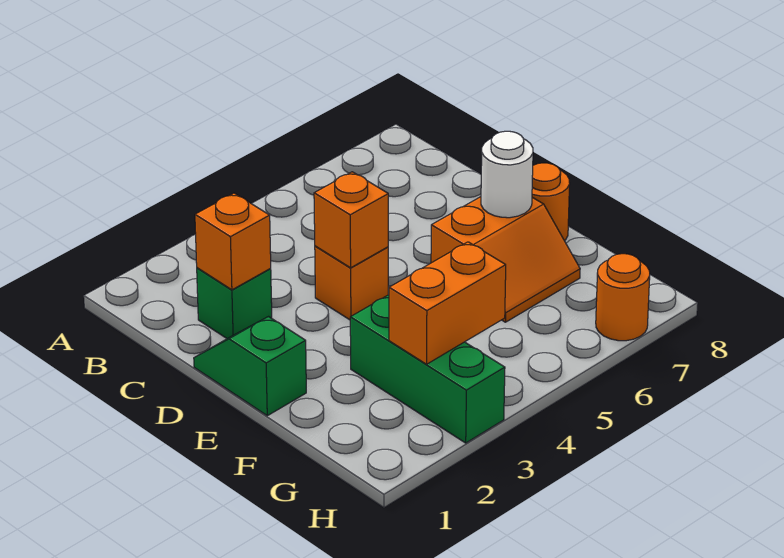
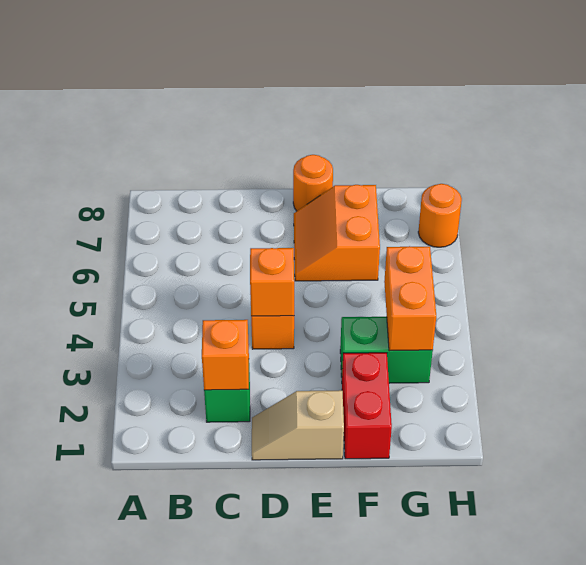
green 1x2 slope [194,317,306,416] -> tan 1x2 slope [252,390,344,460]
orange 2x2 slope [431,197,580,322] -> orange 2x2 slope turned to [294,185,380,281]
white 1x1 round brick [481,131,533,218] -> none
none -> red 1x2 brick [342,353,392,459]
green 1x3 brick [350,295,505,443] -> green 1x2 brick [340,317,433,383]

